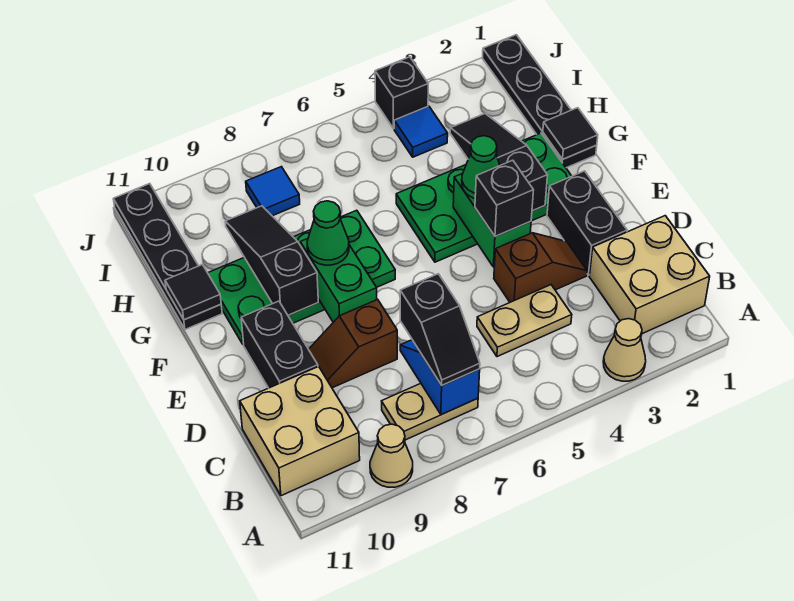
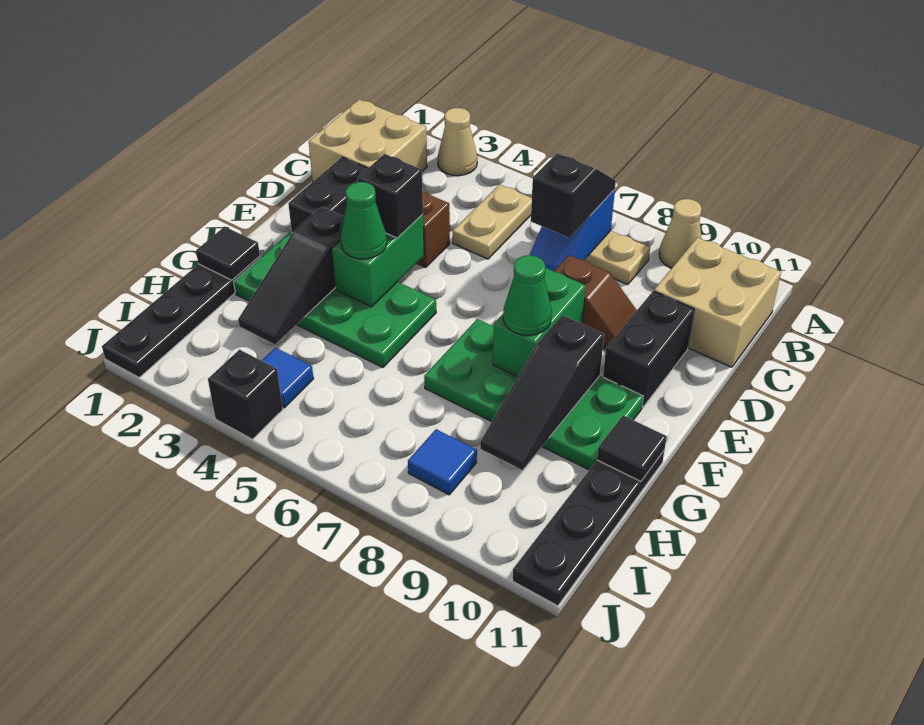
tan 1x2 plate [477,285,572,357] -> tan 1x2 plate turned to [453,184,532,259]

